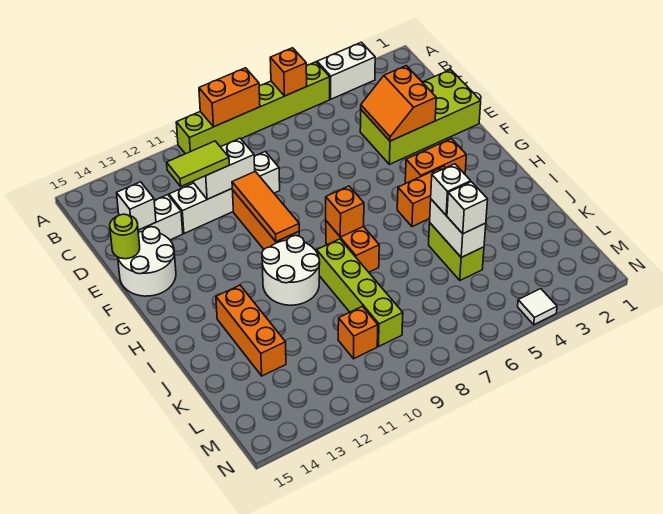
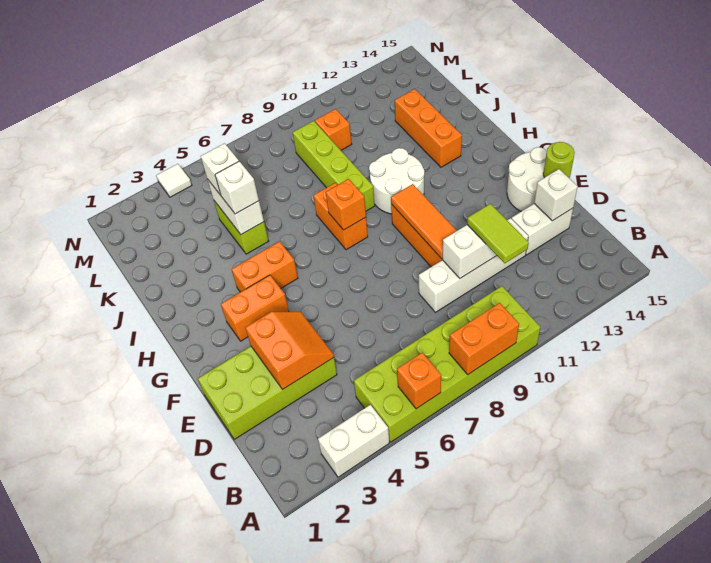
lime 1x6 brick [176,62,330,154] -> lime 2x6 brick [354,286,540,442]
lime 1x2 tile [167,141,229,186] -> lime 1x2 tile turned to [467,204,529,263]

